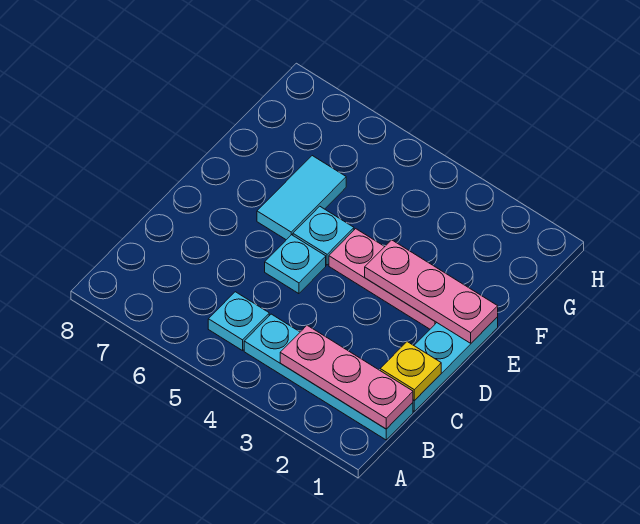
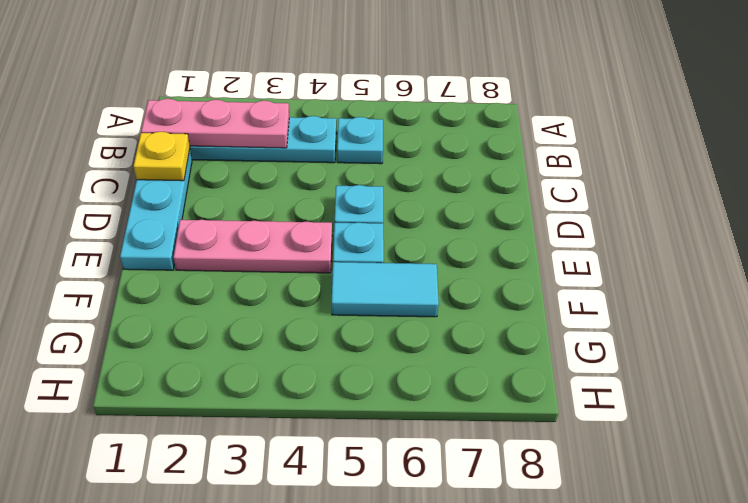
pink 1x3 plate [365,240,498,343] -> none
cyan 1x2 tile [257,156,346,240] -> cyan 1x2 tile turned to [332,262,439,317]

